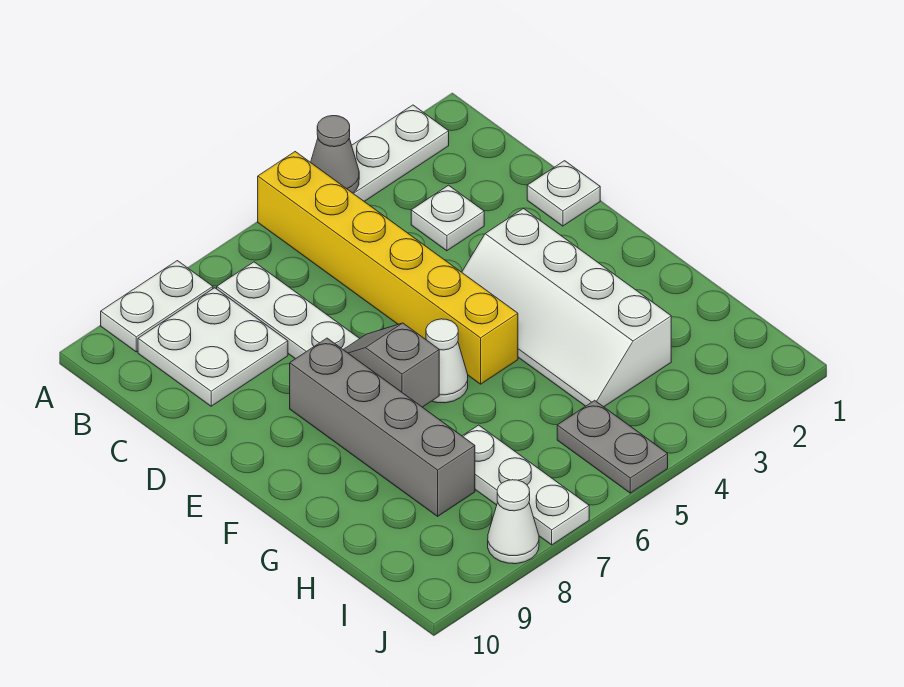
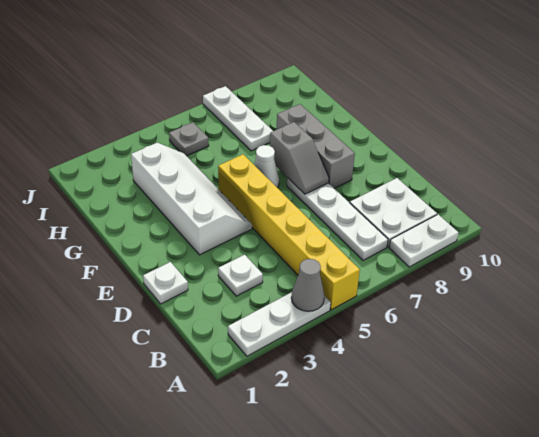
grey 1x4 brick [290,338,475,516] -> grey 1x3 brick [276,104,355,188]
grey 1x2 plate [557,400,668,493] -> grey 1x1 plate [169,122,209,156]
white 1x1 cone [488,480,539,564] -> none

